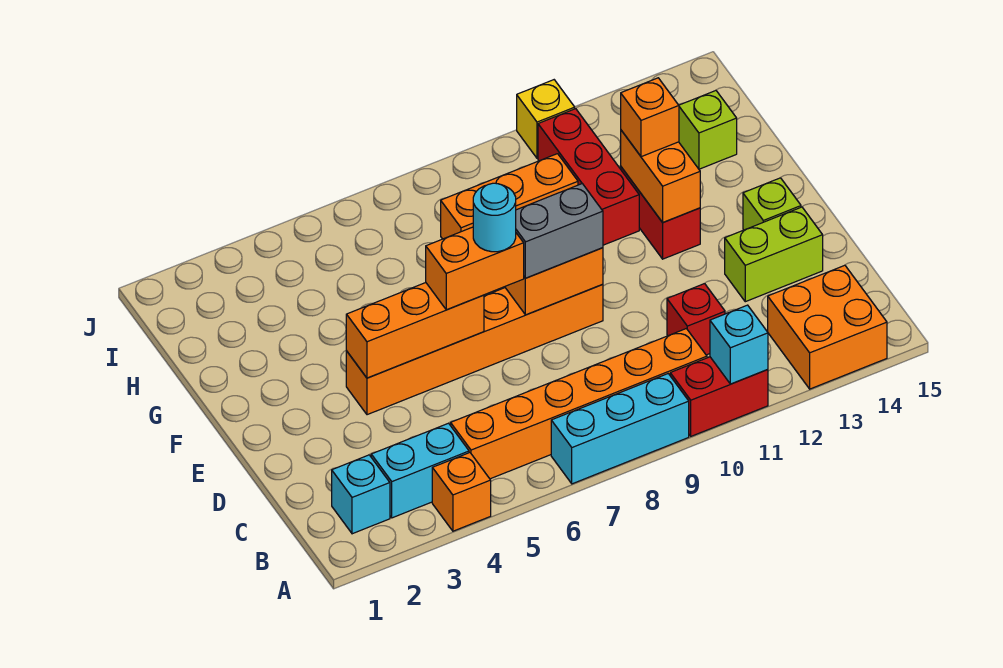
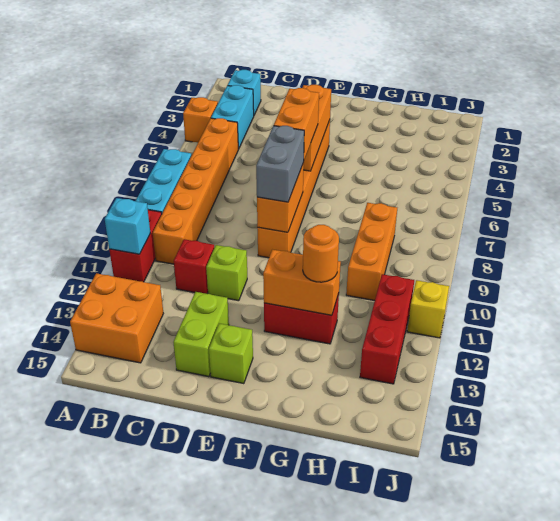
cyan 1x1 round brick [473,183,516,252] -> none
red 1x3 brick [538,109,639,245] -> red 1x3 brick turned to [360,274,414,384]
orange 1x1 brick [621,78,679,157] -> orange 1x1 round brick [303,225,339,282]
lime 1x1 brick [679,90,737,169] -> lime 1x1 brick moved to [206,245,247,301]

